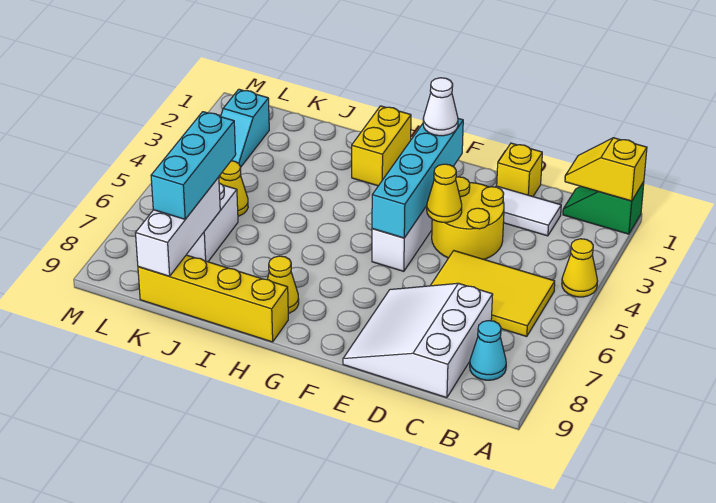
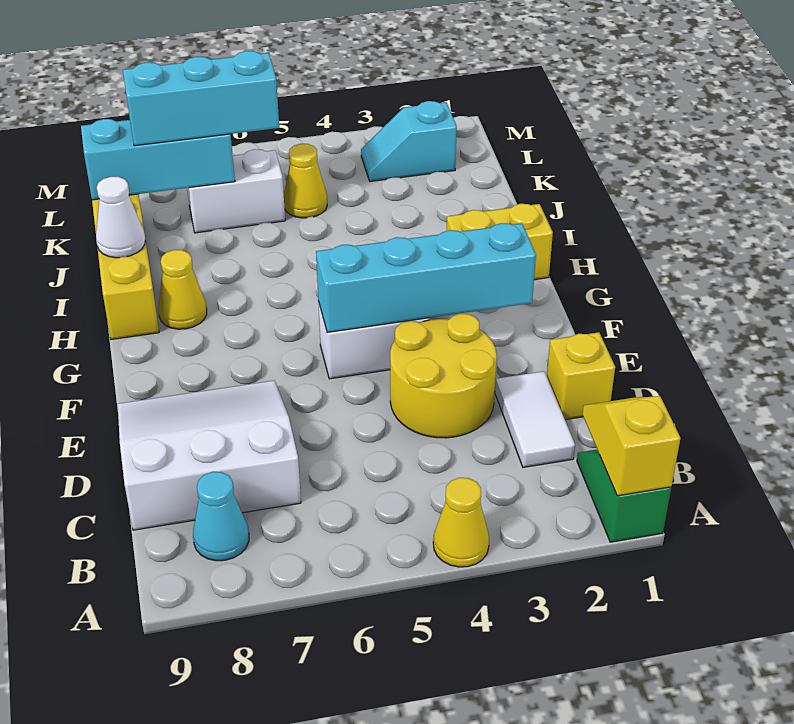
yellow 2x3 tile [430,251,555,336] -> none
yellow 1x1 cone [427,164,462,222] -> none
white 1x1 cone [423,78,458,136] -> white 1x1 cone moved to [96,177,145,258]
white 1x3 brick [136,177,220,276] -> cyan 1x3 brick [81,119,235,200]

